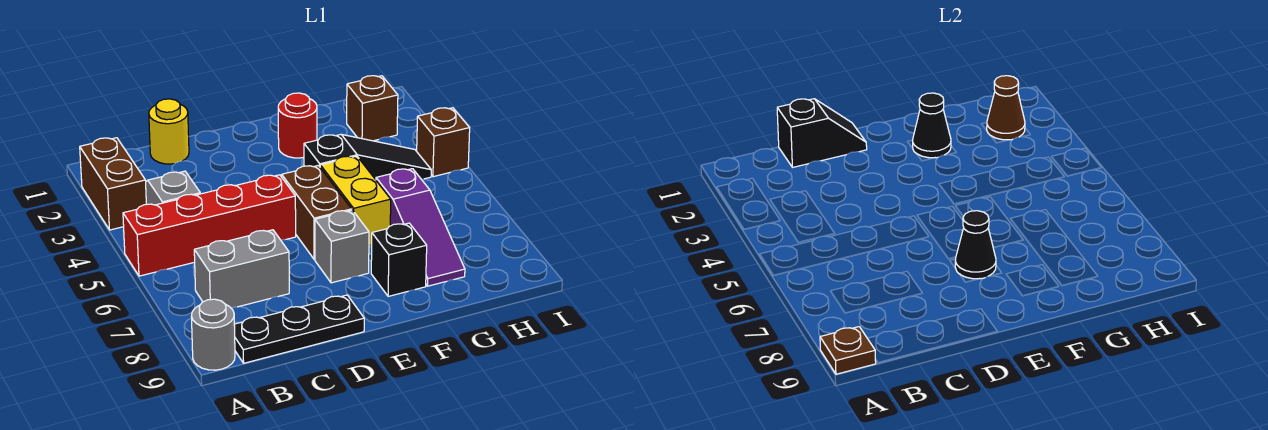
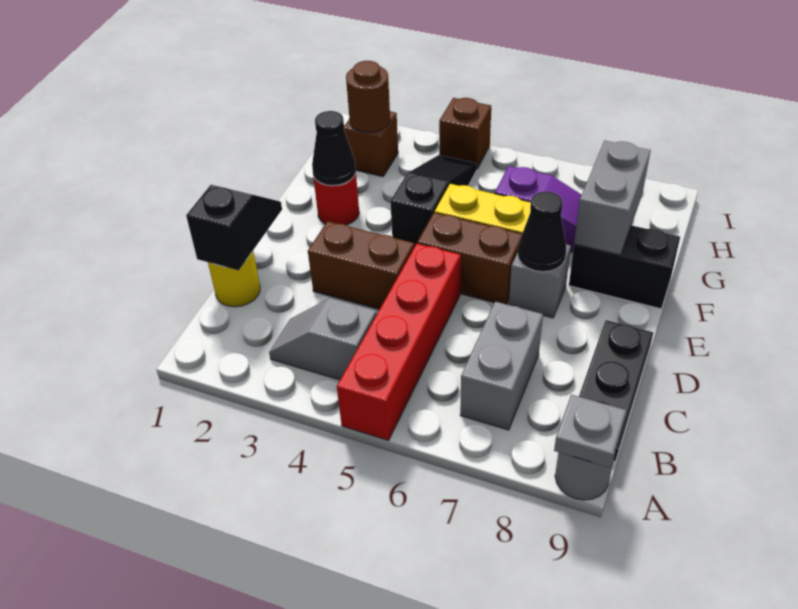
brown 1x2 brick [80,138,146,230] -> brown 1x2 brick moved to [308,221,414,309]
brown 1x1 plate [820,327,876,374] -> grey 1x1 plate [554,395,626,468]
black 1x1 brick [371,223,427,296] -> black 1x2 brick [569,225,680,309]
none -> grey 1x2 brick [574,141,651,255]
brown 1x1 cone [987,76,1025,140] -> brown 1x1 round brick [346,61,390,132]

